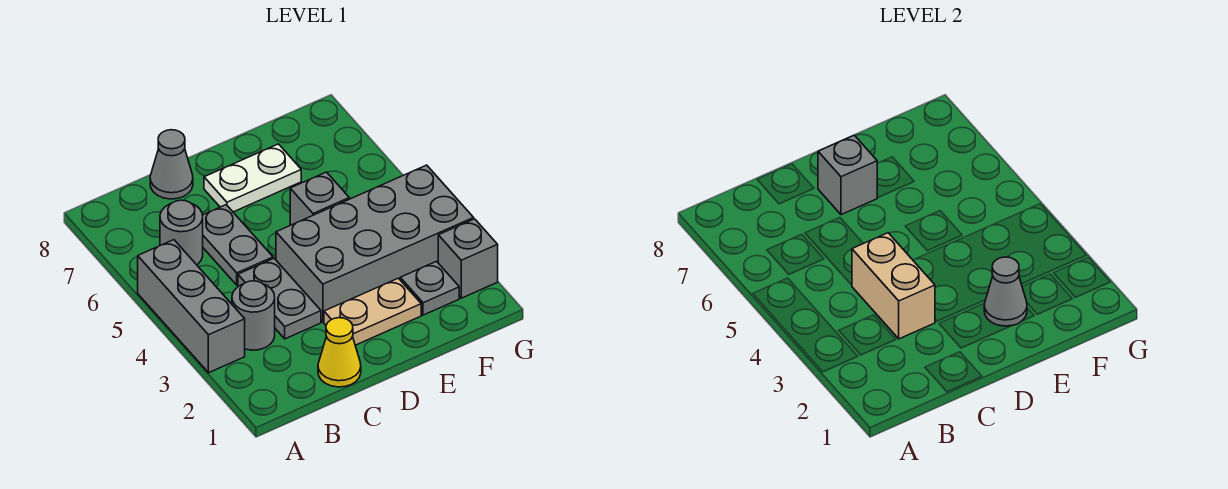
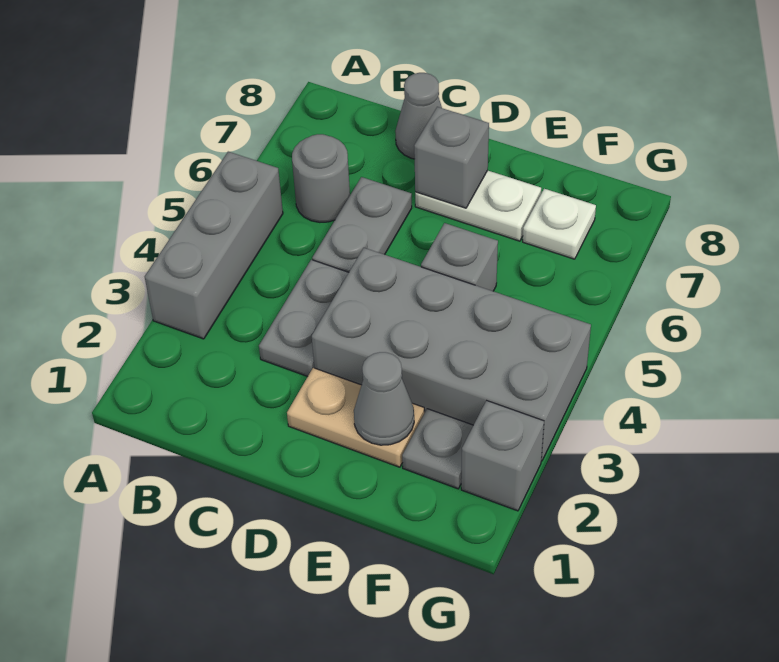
grey 1x1 round brick [232,281,275,350] -> none
yellow 1x1 cone [318,318,361,387] -> none
tan 1x2 brick [852,233,935,339] -> none
none -> white 1x1 plate [523,189,596,259]

